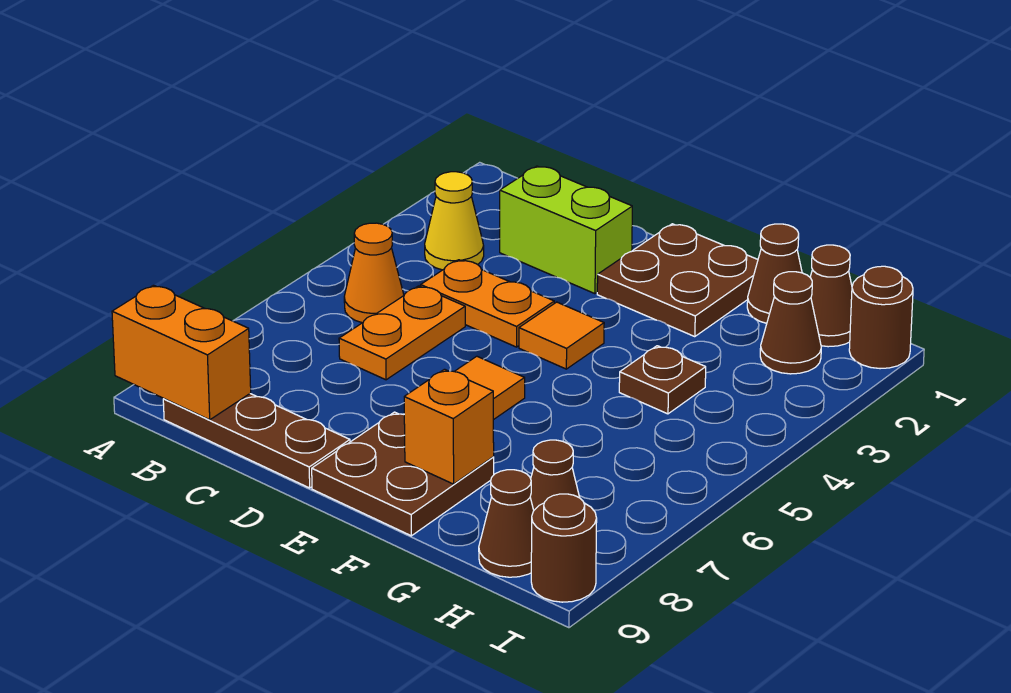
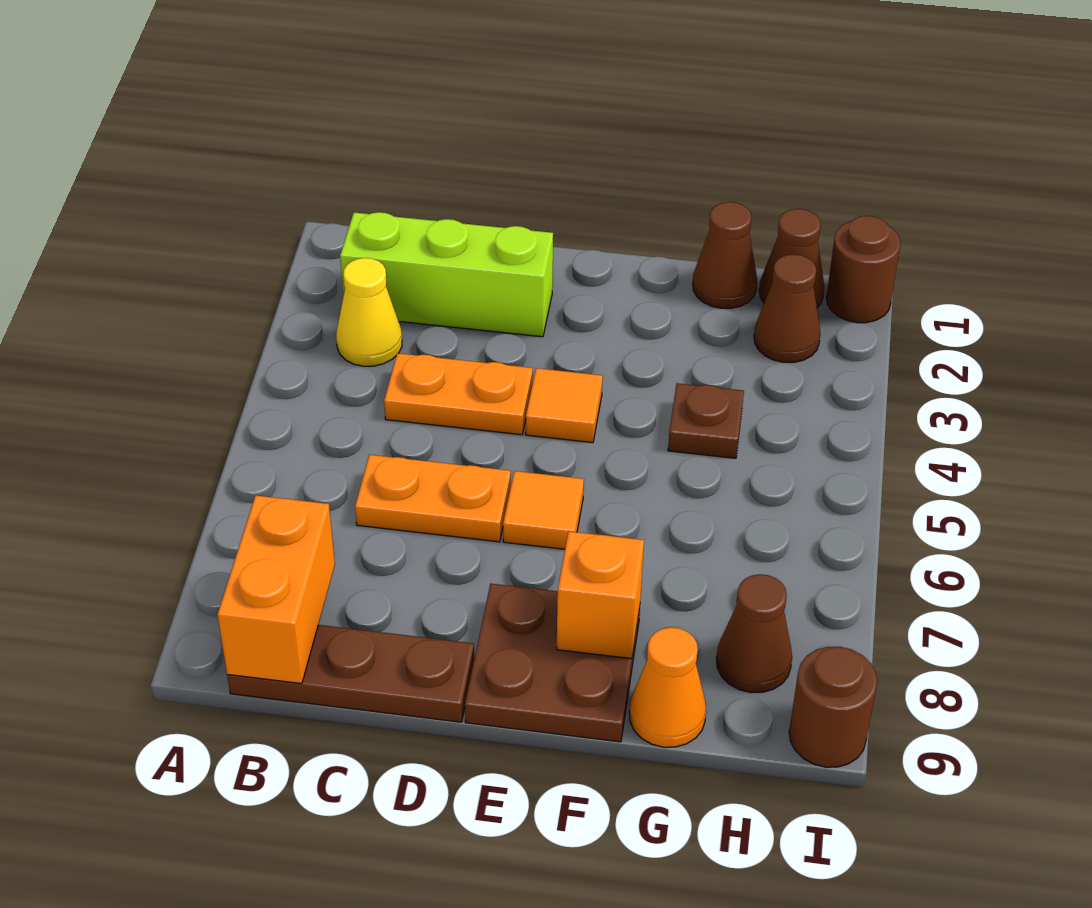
orange 1x2 brick [112,285,251,420] -> orange 1x2 brick turned to [217,495,335,684]
orange 1x1 cone [344,223,404,323] -> orange 1x1 cone moved to [629,627,706,747]
lime 1x2 brick [500,166,632,294] -> lime 1x3 brick [340,212,553,337]
orange 1x2 plate [339,286,465,380] -> orange 1x2 plate turned to [355,455,511,542]
brown 2x2 plate [597,224,758,337] -> none
brown 1x1 cone [479,470,534,577] -> none

